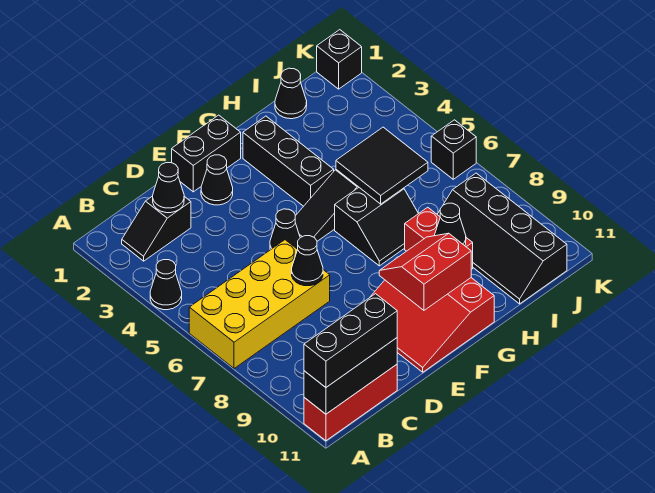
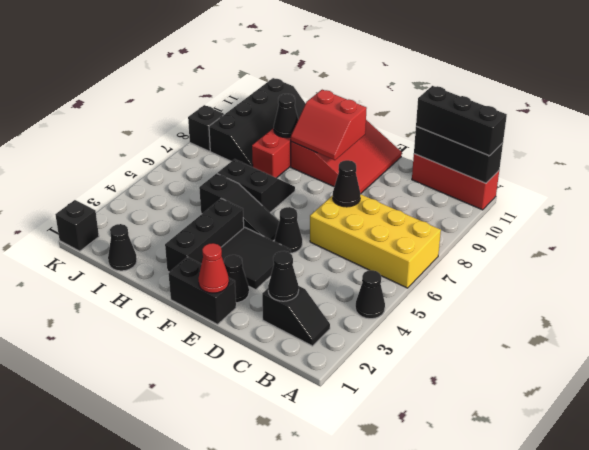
none -> red 1x1 cone [198,243,229,293]
black 2x2 tile [336,127,428,204] -> black 2x2 tile moved to [221,227,291,290]
black 1x1 brick [431,120,476,179] -> black 1x1 brick moved to [188,105,224,151]

